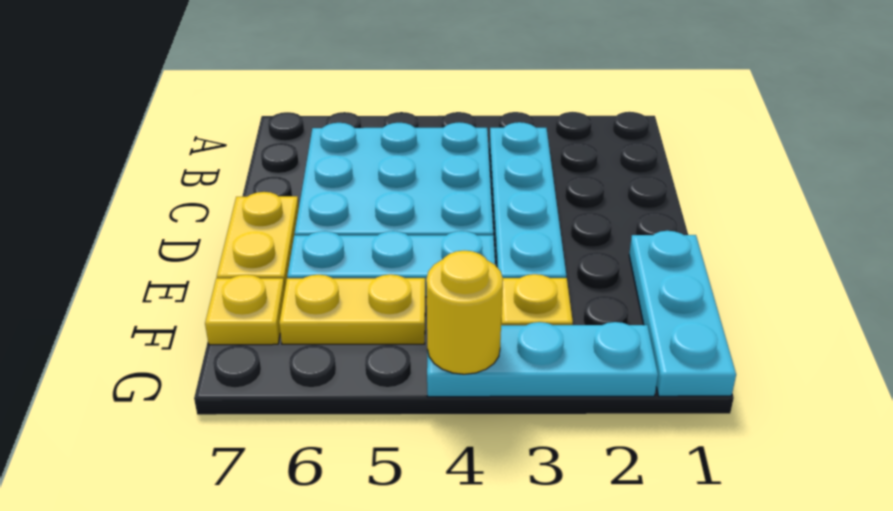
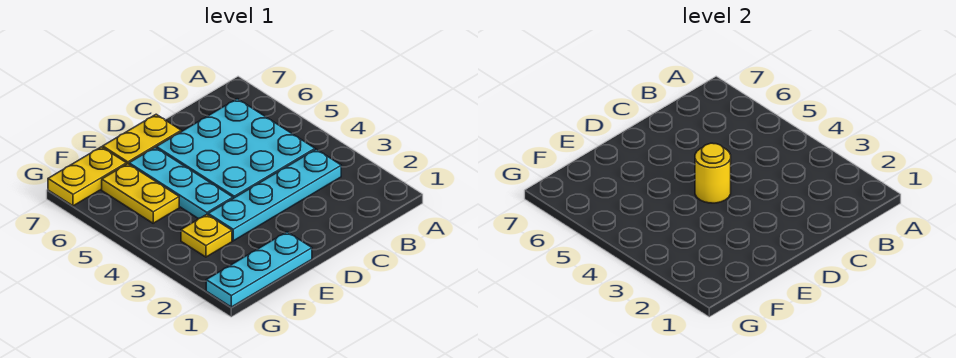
yellow 1x1 plate [205,275,285,345] -> yellow 1x2 plate [48,147,127,206]
cyan 1x3 plate [427,322,658,397] -> none
yellow 1x1 round brick [426,251,503,374] -> yellow 1x1 round brick moved to [695,143,731,203]

